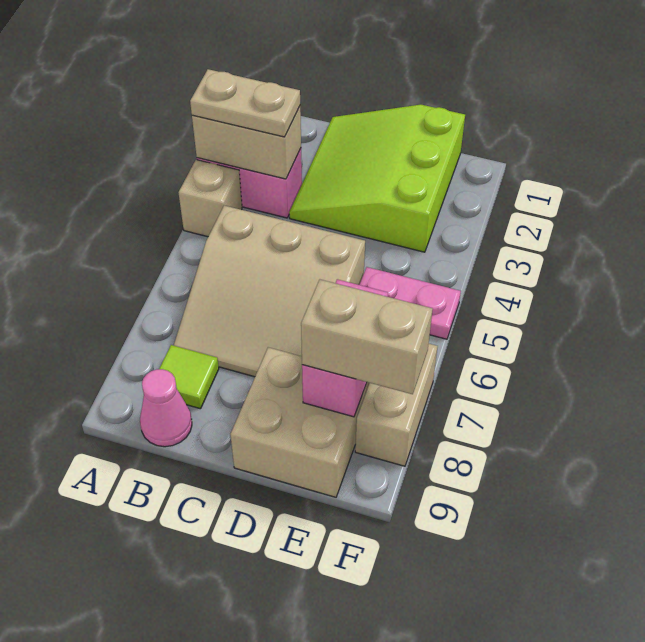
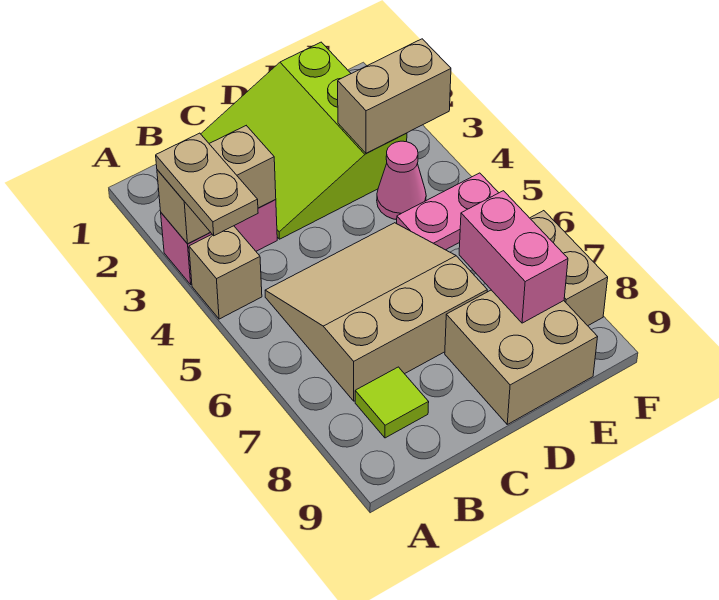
tan 1x2 plate [190,69,300,137] -> tan 1x2 plate turned to [156,133,258,236]
tan 3x3 slope [174,206,365,377] -> tan 3x3 slope turned to [265,223,487,401]
pink 1x1 cone [140,369,192,447] -> pink 1x1 cone moved to [377,141,426,220]
tan 1x2 brick [301,280,433,394] -> tan 1x2 brick moved to [338,39,451,153]

